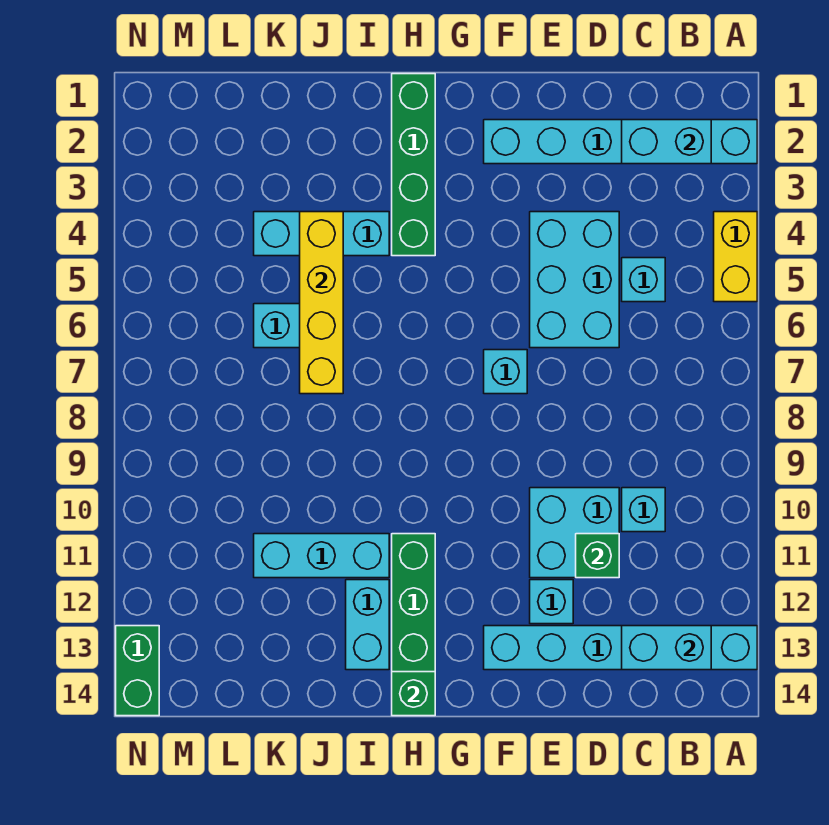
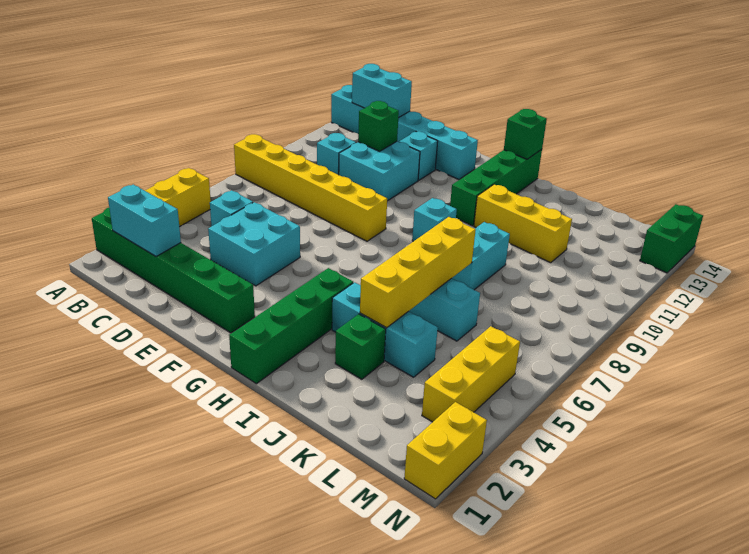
cyan 1x6 brick [484,120,757,164] -> green 1x6 brick [92,208,255,333]
none -> yellow 1x6 brick [234,134,387,241]
cyan 2x3 brick [530,212,619,348] -> cyan 2x2 brick [208,202,300,286]
cyan 1x1 brick [484,350,527,394] -> cyan 1x1 brick moved to [412,198,457,241]
cyan 1x3 brick [254,534,389,578] -> yellow 1x3 brick [474,185,572,263]
cyan 1x2 brick [346,580,389,670] -> cyan 1x2 brick moved to [452,222,510,290]
none -> green 1x1 brick [335,314,386,379]
none -> yellow 1x3 brick [422,326,520,422]
none -> yellow 1x2 brick [404,402,487,499]

